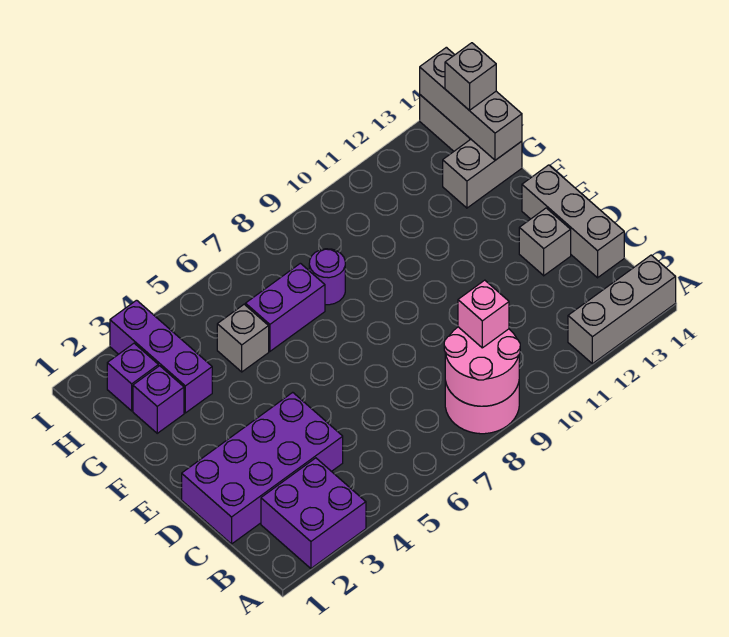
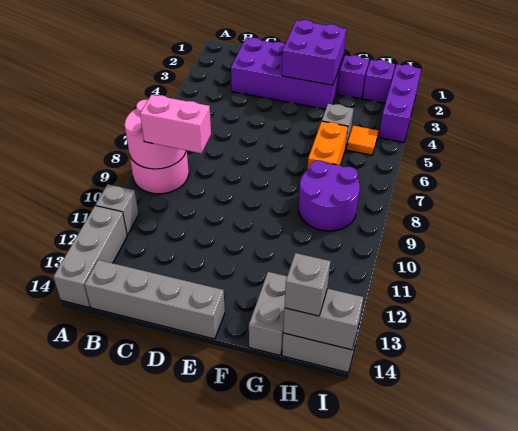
purple 2x2 brick [261,458,366,568] -> purple 2x2 brick moved to [282,20,346,85]
pink 1x1 brick [458,280,509,348] -> pink 1x2 brick [140,95,211,153]
purple 2x4 brick [182,392,343,544] -> purple 2x4 brick turned to [231,38,344,109]
grey 1x3 brick [522,165,624,278] -> grey 1x4 brick [85,260,225,339]
grey 1x1 brick [519,208,571,276] -> grey 1x1 brick moved to [96,184,139,235]
purple 1x3 brick [110,300,212,413] -> purple 1x3 brick turned to [379,64,421,142]
purple 1x2 brick [246,263,325,351] -> orange 1x2 brick [308,121,348,169]
purple 1x1 round brick [309,249,345,305] -> purple 2x2 round brick [299,161,360,231]
grey 1x3 brick [420,47,522,160] -> grey 1x2 brick [283,289,363,350]
none -> orange 1x1 tile [347,126,378,155]

